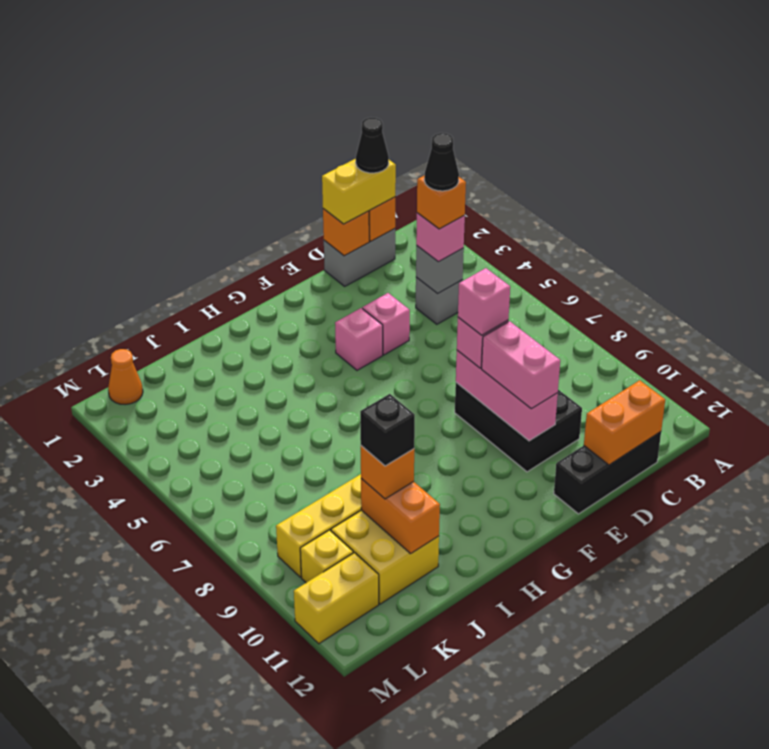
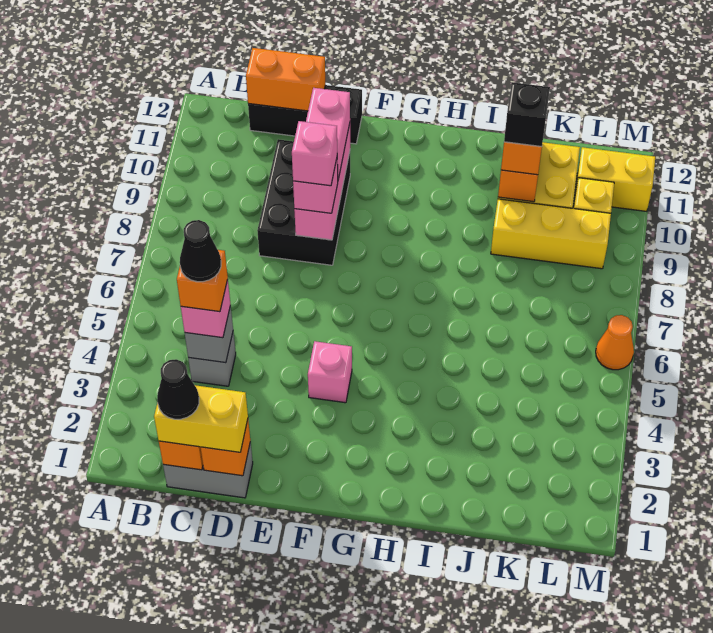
pink 1x1 brick [362,293,410,355] -> none
orange 1x1 cone [108,349,143,405] -> orange 1x1 cone moved to [596,315,634,370]

